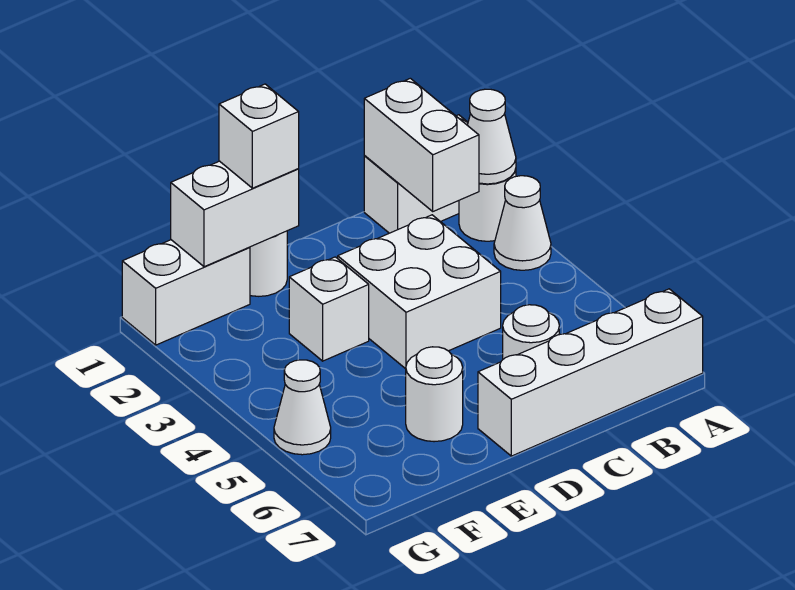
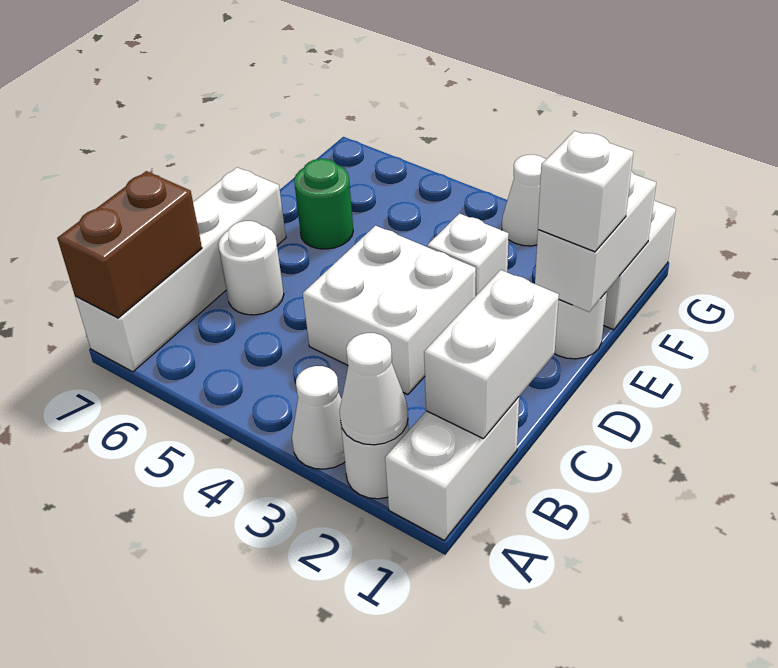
none -> brown 1x2 brick [57,171,202,318]
white 1x2 brick [364,78,479,211] -> white 1x2 brick turned to [424,270,559,439]
white 1x1 round brick [406,347,463,442] -> green 1x1 round brick [294,159,353,249]
white 1x1 cone [274,360,331,455] -> white 1x1 cone moved to [502,155,546,246]

